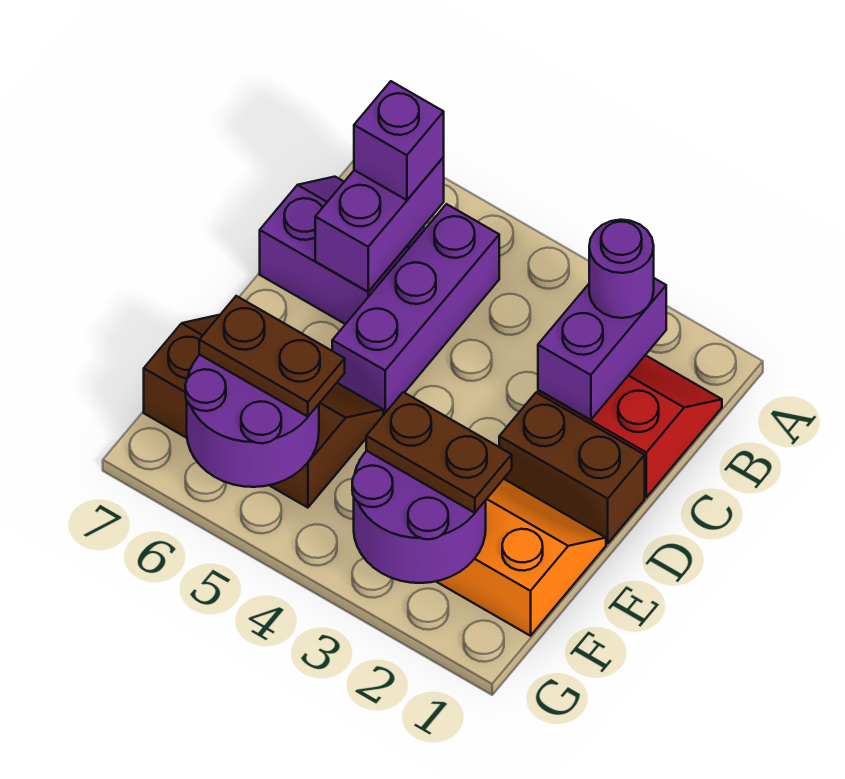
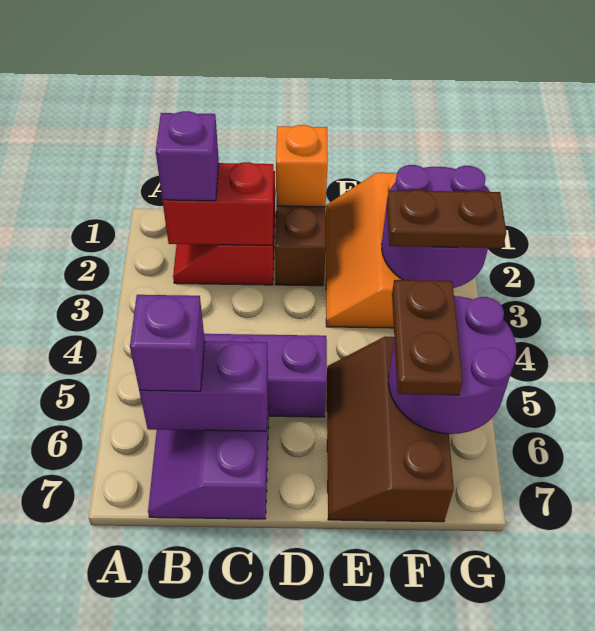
purple 1x2 brick [538,278,666,420] -> red 1x2 brick [163,162,274,245]
purple 1x1 round brick [589,220,654,318] -> purple 1x1 brick [156,111,219,201]
none -> orange 1x1 brick [276,125,328,207]
brown 1x2 plate [366,392,512,513] -> brown 1x2 plate turned to [387,190,506,248]

